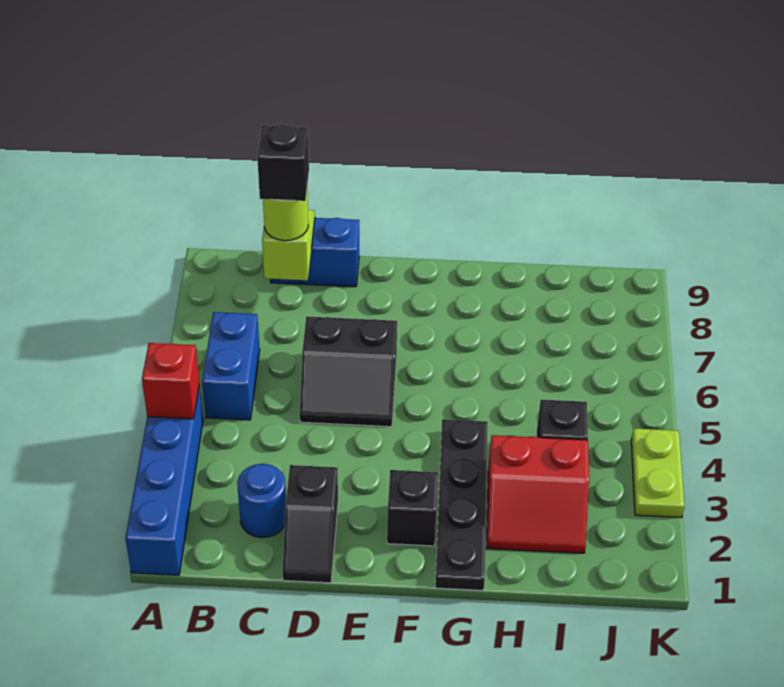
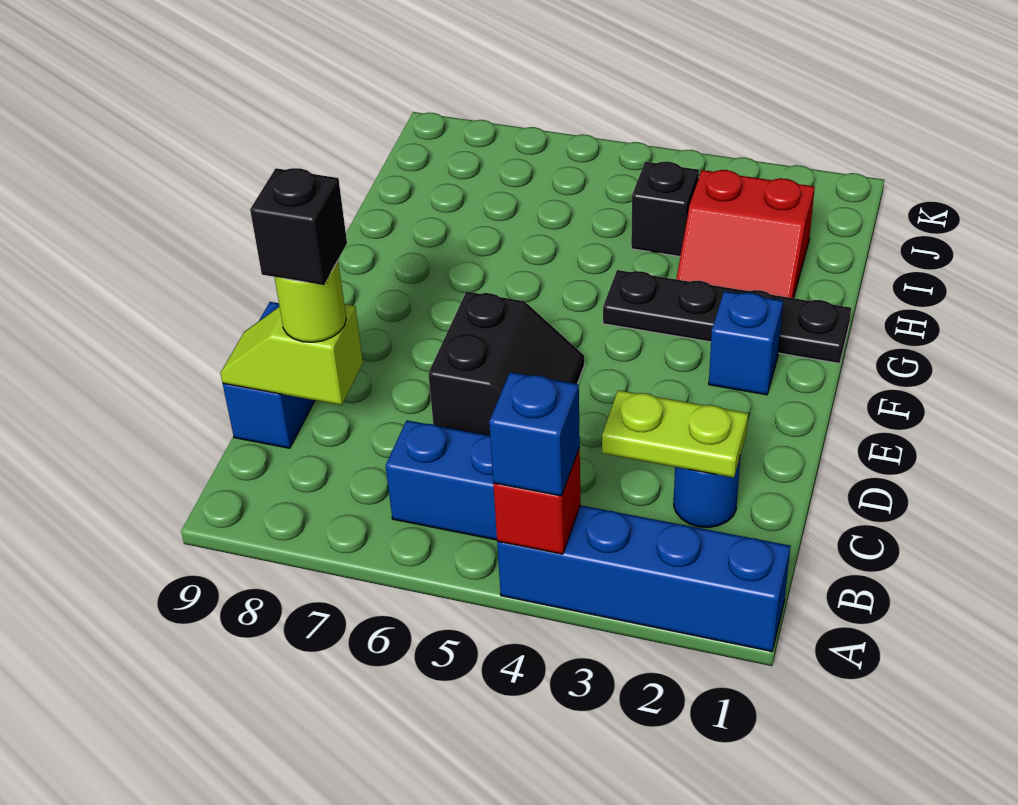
none -> blue 1x1 brick [489,372,580,496]
black 1x2 slope [283,465,338,583] -> none
black 1x1 brick [387,470,438,546] -> blue 1x1 brick [709,291,783,395]
red 2x2 slope [487,435,589,553] -> red 2x2 slope turned to [676,170,815,298]
lime 1x2 plate [631,428,684,518] -> lime 1x2 plate moved to [602,390,748,478]

